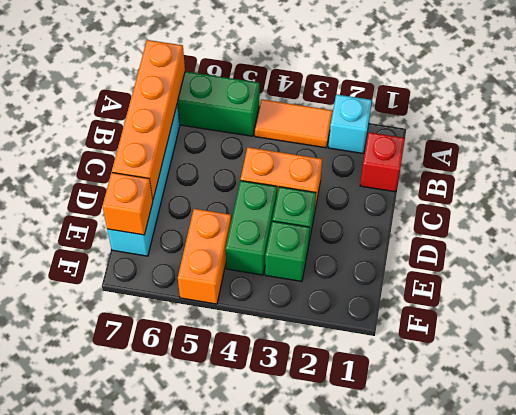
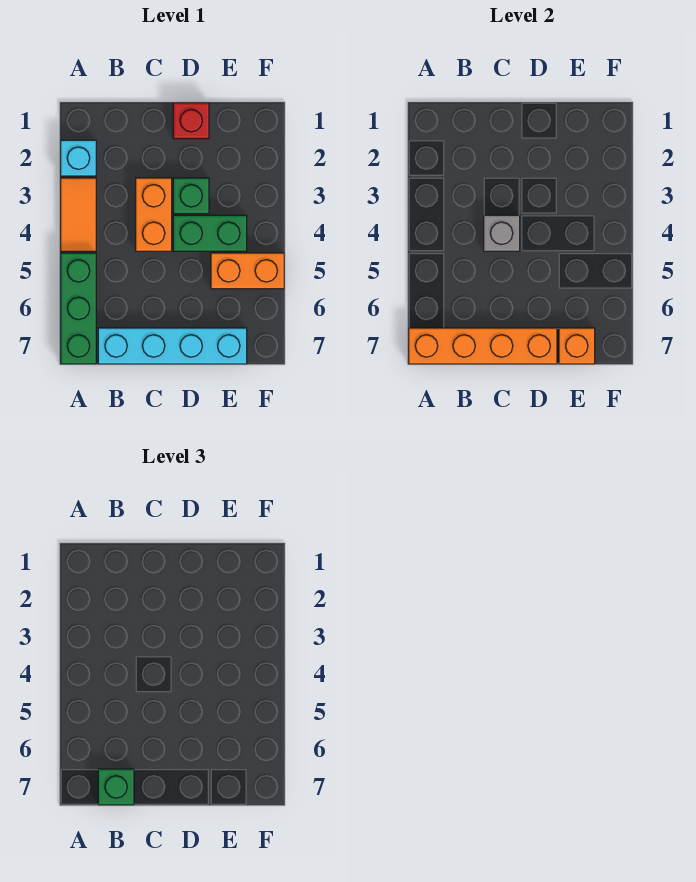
red 1x1 brick [360,132,405,192] -> red 1x1 brick moved to [173,103,209,139]
none -> grey 1x1 brick [484,215,520,251]
green 1x1 brick [265,221,310,281] -> green 1x1 brick moved to [98,769,134,805]

